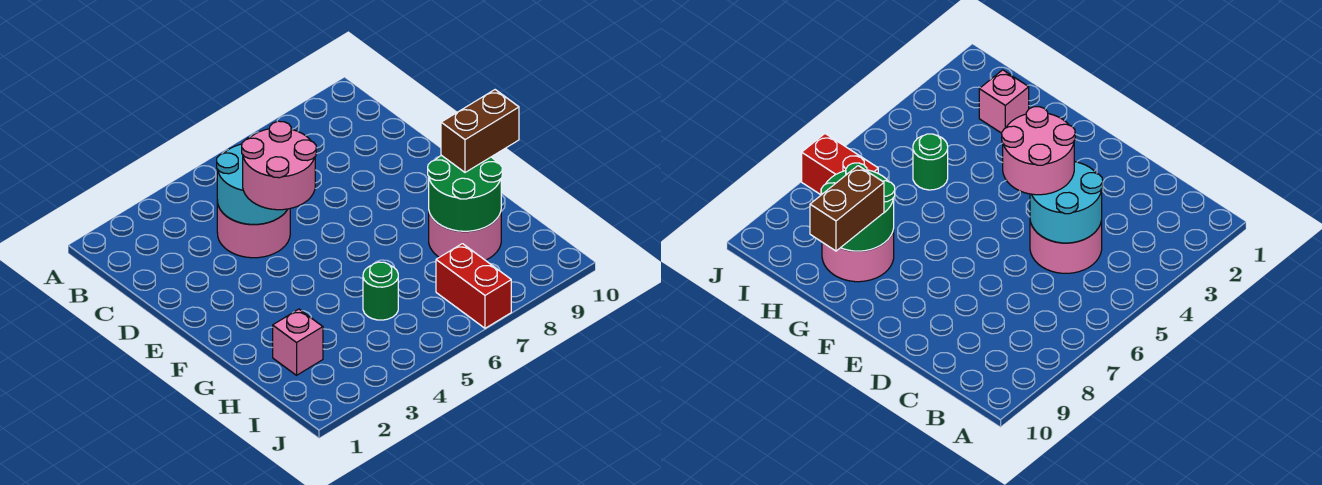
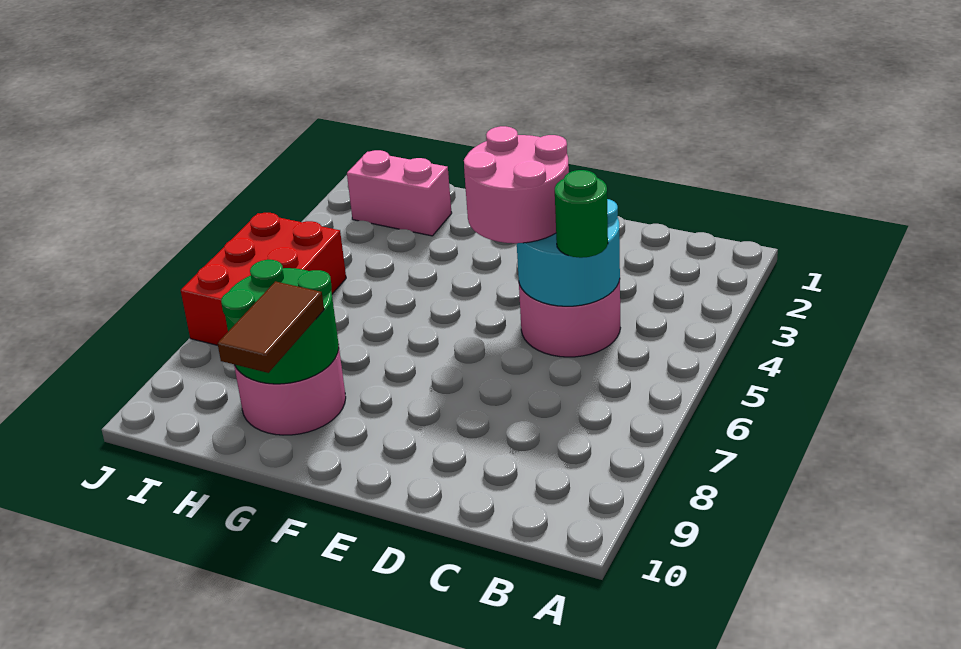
brown 1x2 brick [441,90,519,172] -> brown 1x2 tile [218,281,324,373]
pink 1x1 brick [273,309,323,375] -> pink 1x2 brick [347,150,452,236]
green 1x1 round brick [363,262,398,320] -> green 1x1 round brick moved to [555,170,608,258]
red 1x2 brick [436,244,511,328] -> red 2x3 brick [181,213,346,345]

